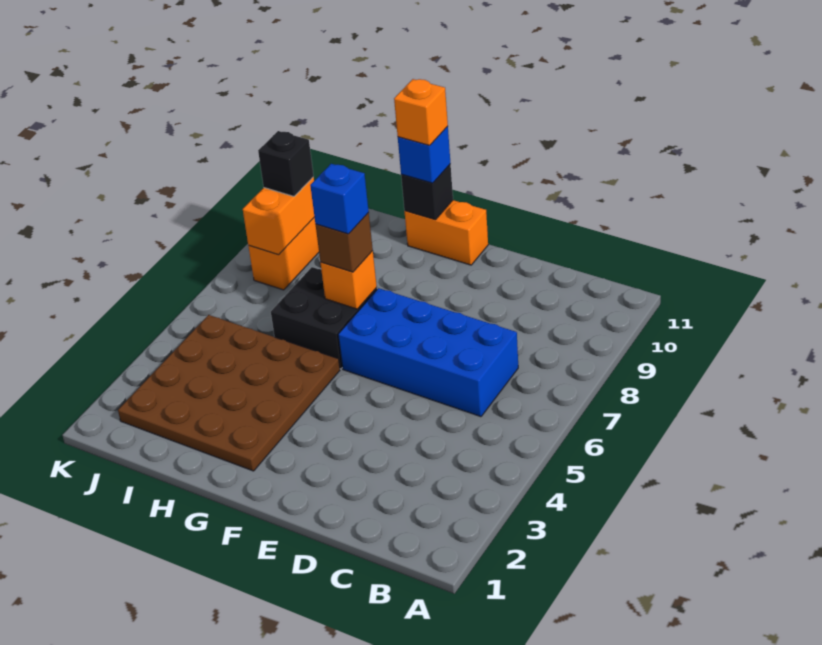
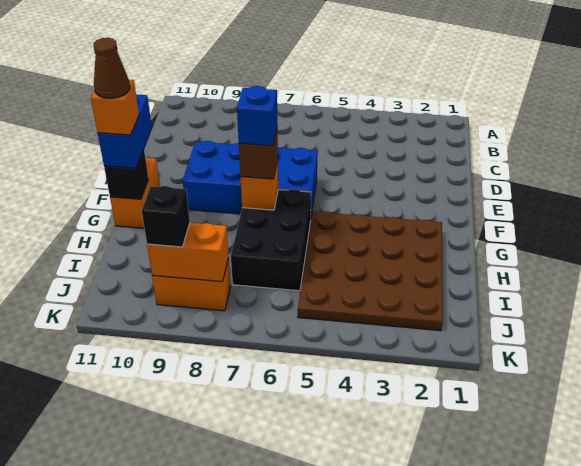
blue 2x4 brick [338,288,518,417] -> blue 2x4 brick turned to [183,141,318,215]
black 2x2 brick [271,267,377,369] -> black 2x3 brick [231,189,311,291]
blue 1x1 brick [398,126,450,183] -> blue 1x2 brick [98,94,152,168]
none -> brown 1x1 cone [94,38,130,98]

